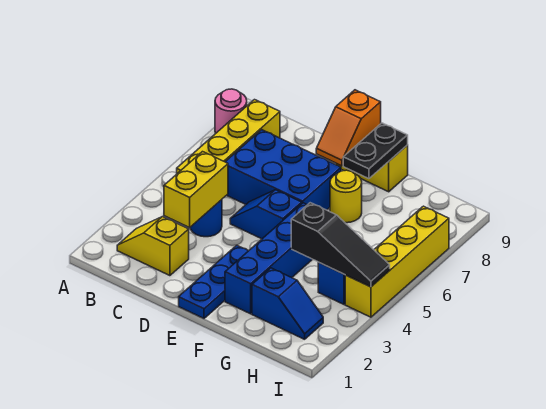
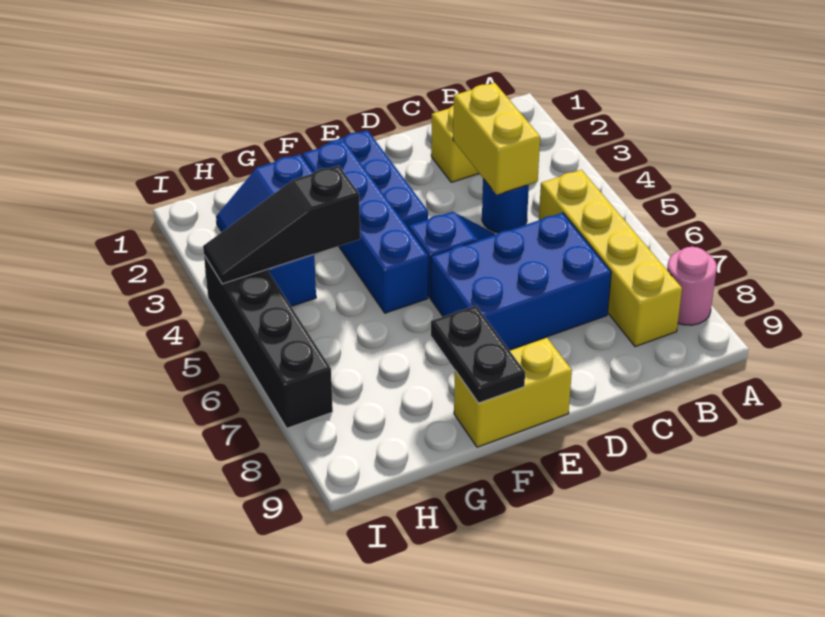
orange 1x2 slope [316,90,381,166] -> none
yellow 1x1 round brick [330,170,362,223] -> none
yellow 1x4 brick [345,206,449,317] -> black 1x4 brick [204,255,333,428]

